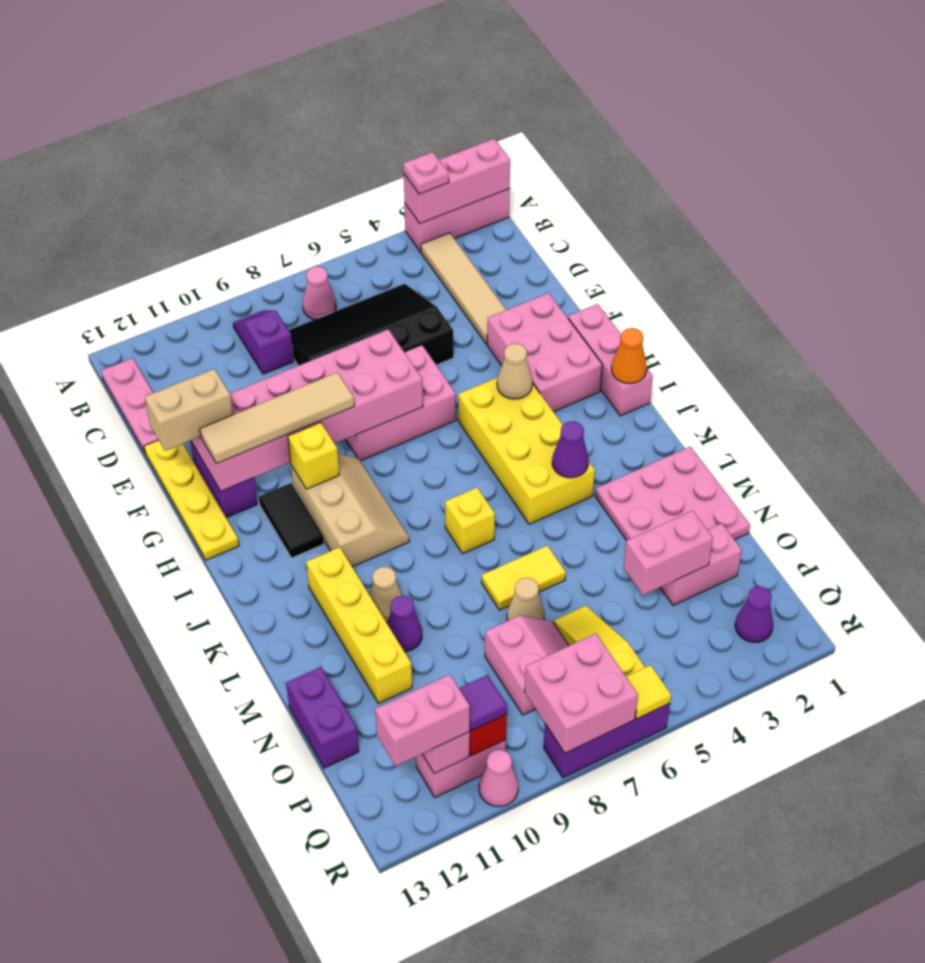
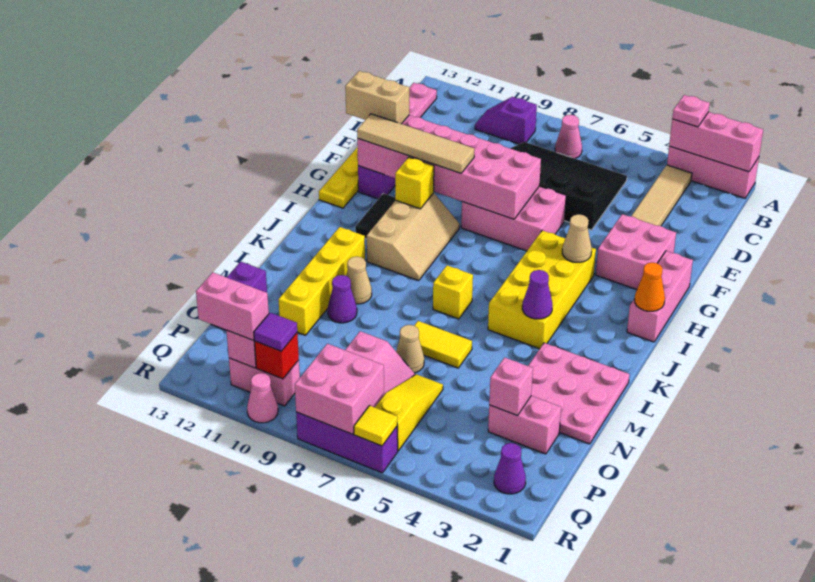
purple 1x2 slope [233,310,294,374] -> purple 1x2 slope turned to [475,97,537,144]
pink 2x3 brick [487,293,602,412] -> pink 2x2 brick [596,214,676,290]
pink 1x2 brick [624,511,713,595] -> pink 1x1 brick [489,357,533,415]

